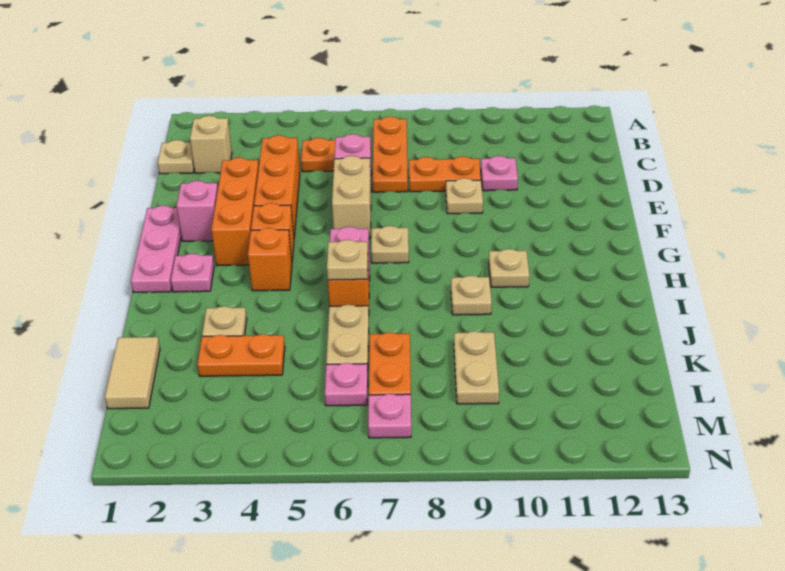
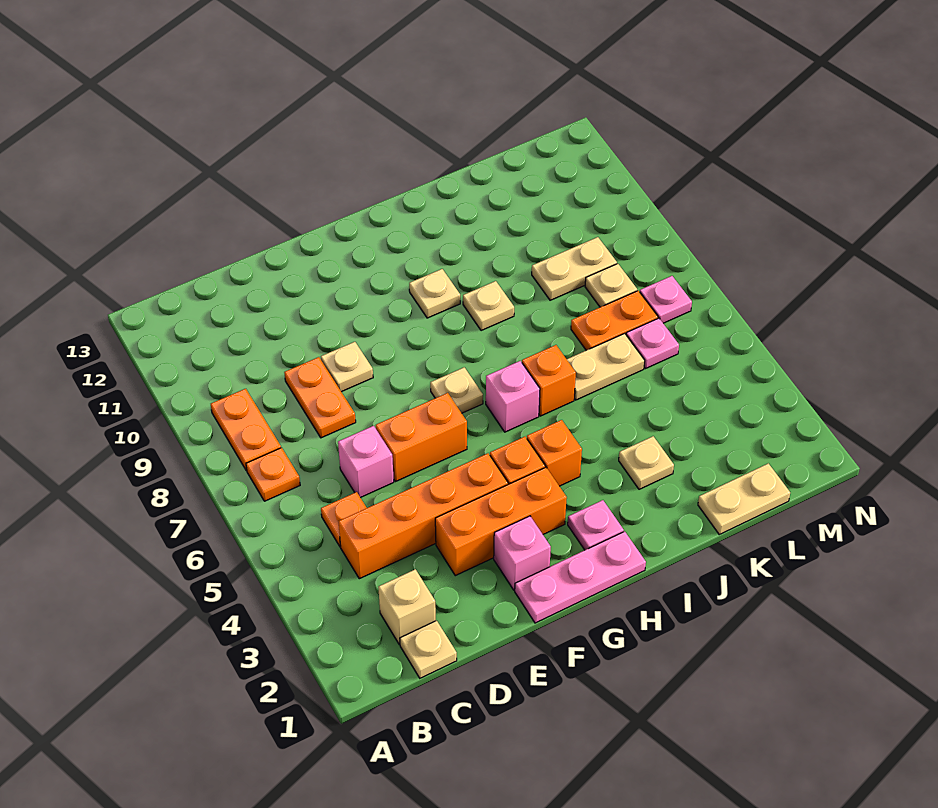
orange 1x3 plate [373,117,408,192] -> orange 1x1 plate [246,448,300,501]
orange 1x3 brick [254,135,300,237] -> orange 1x4 brick [338,453,508,579]
pink 1x1 plate [481,156,518,191] -> none
tan 1x2 brick [332,156,371,239] -> orange 1x2 brick [376,393,467,482]
tan 1x1 plate [327,240,368,280] -> tan 1x1 plate moved to [585,264,637,307]
tan 1x2 tile [105,337,160,409] -> tan 1x2 plate [698,463,790,534]
orange 1x2 plate [197,334,285,376] -> orange 1x2 plate moved to [211,389,281,471]

